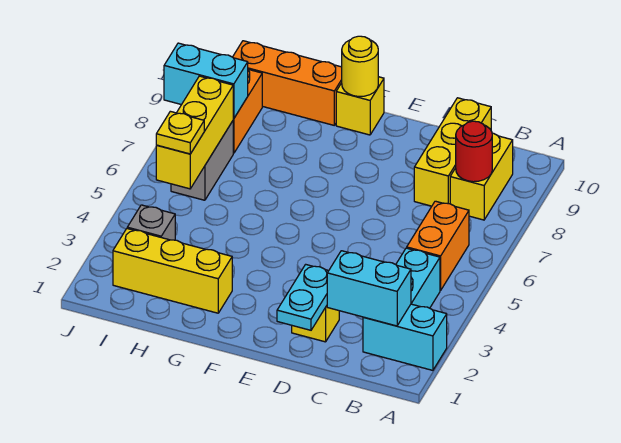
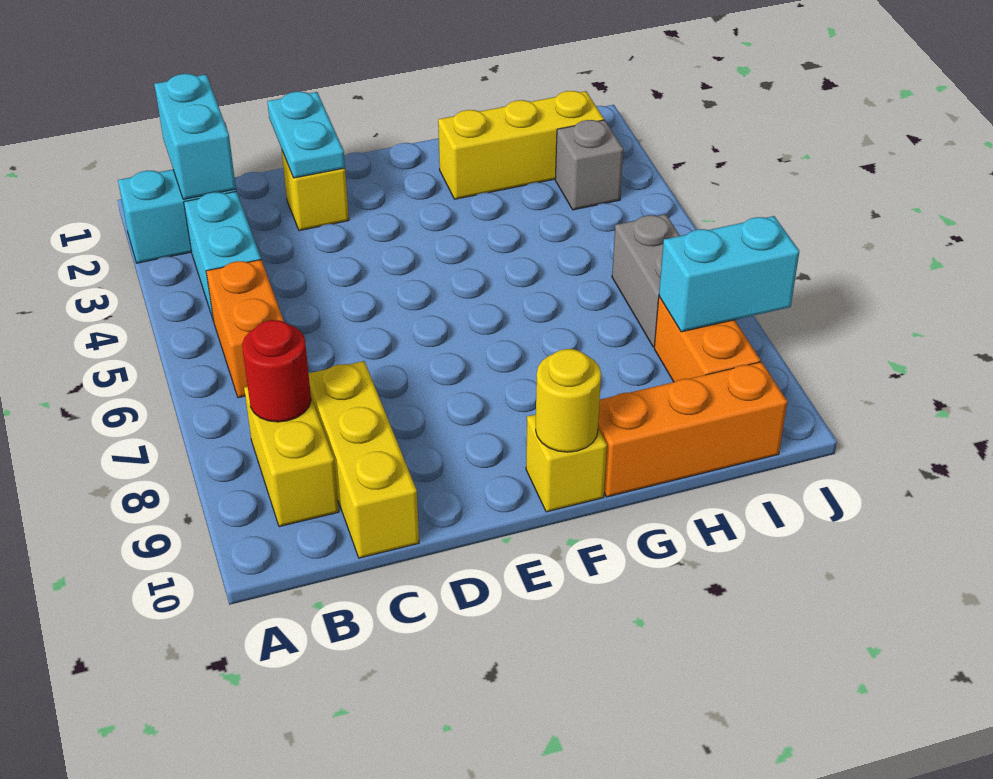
cyan 1x2 brick [327,251,411,326] -> cyan 1x2 brick turned to [154,74,236,199]
yellow 1x3 brick [156,76,233,189] -> none
yellow 1x1 plate [156,111,204,154] -> none

